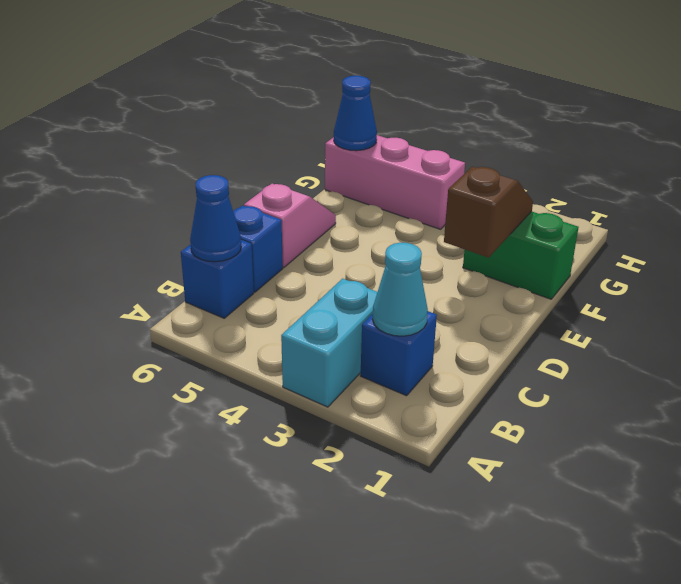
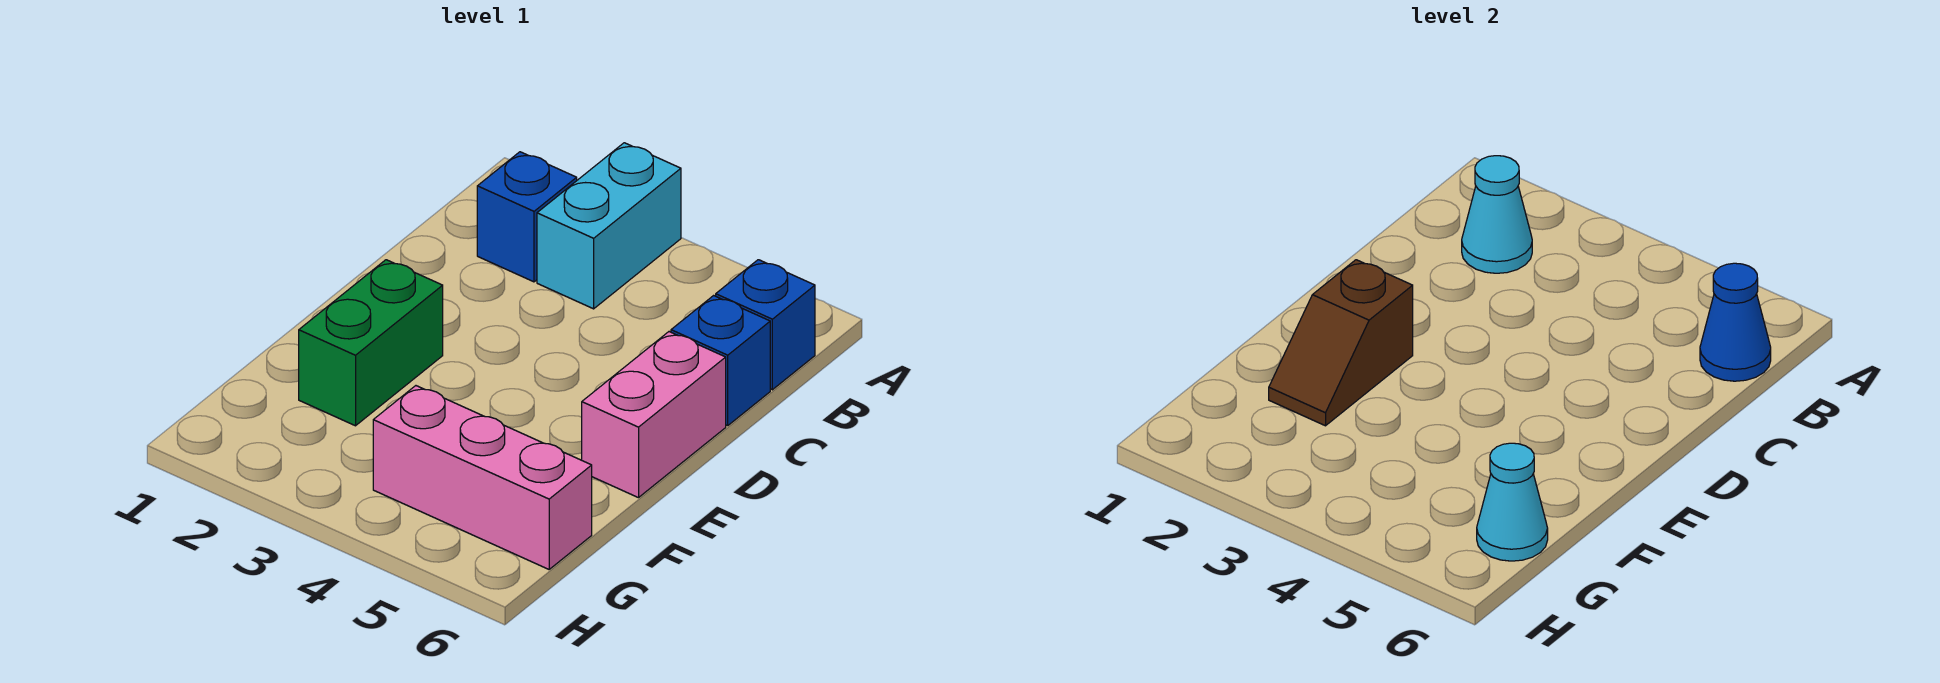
pink 1x2 slope [244,183,336,268] -> pink 1x2 brick [582,332,726,498]
green 1x2 brick [463,211,579,299] -> green 1x2 brick turned to [299,260,443,426]
blue 1x1 cone [334,76,377,151] -> cyan 1x1 cone [1477,443,1548,561]

